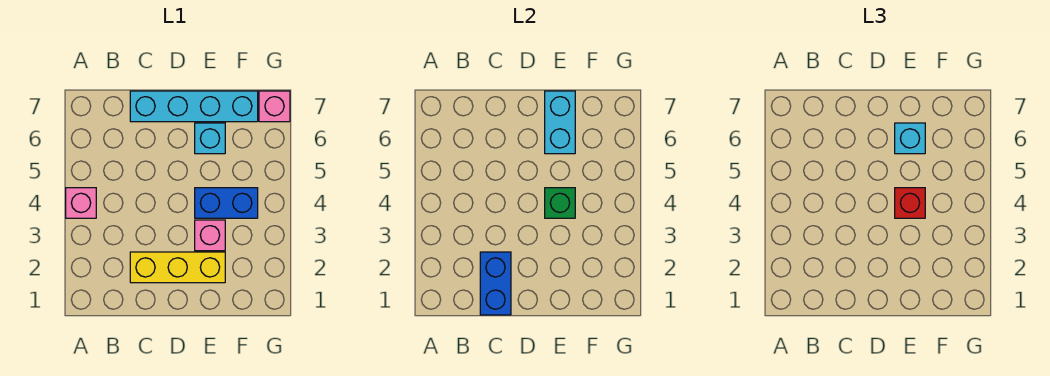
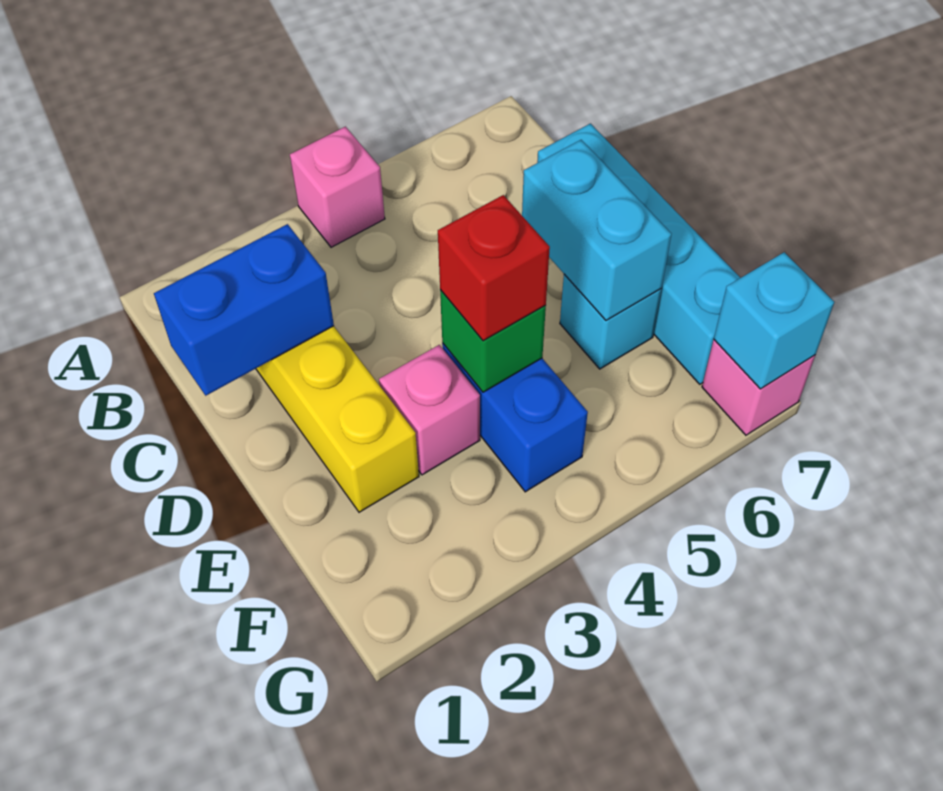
cyan 1x2 brick [545,91,575,154] -> cyan 1x2 brick turned to [522,140,671,320]
cyan 1x1 brick [895,123,925,154] -> cyan 1x1 brick moved to [714,252,834,389]

